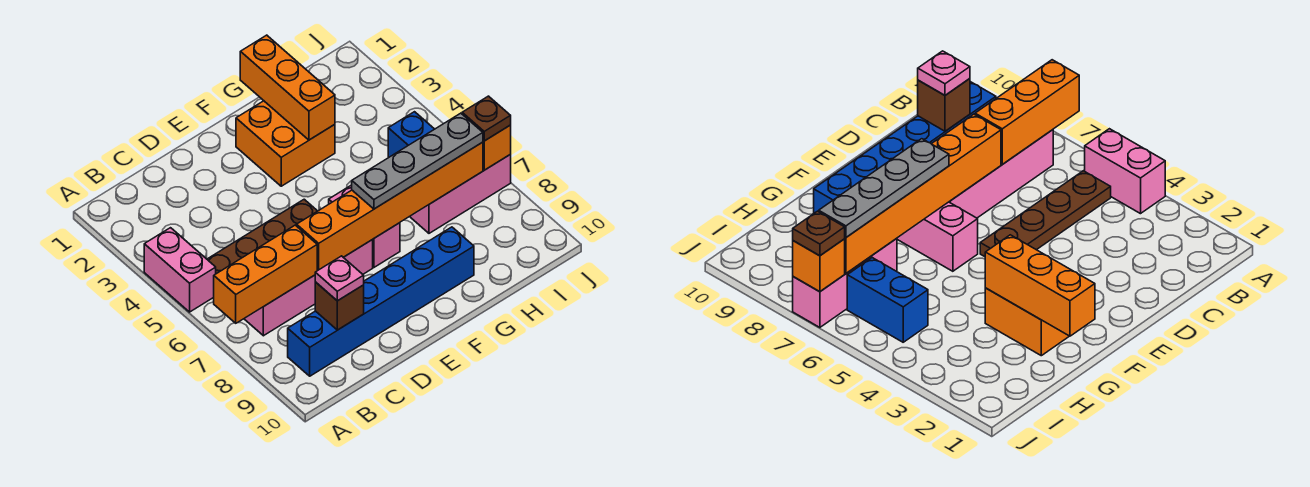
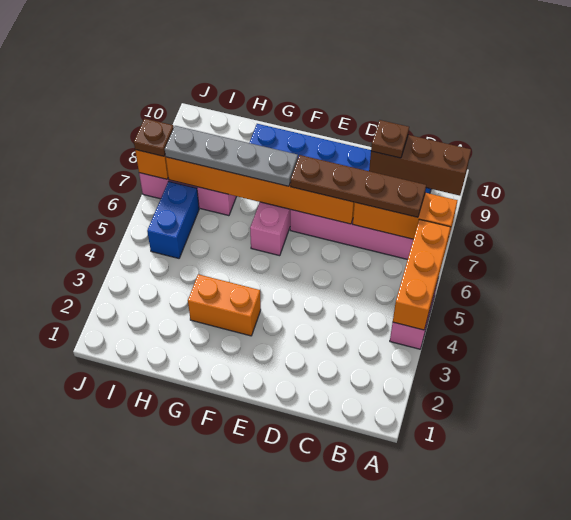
brown 1x4 plate [207,199,317,274] -> brown 1x4 plate moved to [291,155,426,217]
brown 1x1 brick [315,282,364,330] -> brown 1x3 brick [369,135,471,196]
pink 1x1 plate [315,256,364,301] -> brown 1x1 plate [371,120,409,158]
orange 2x2 brick [236,101,335,186] -> orange 1x2 brick [188,274,261,336]
orange 1x3 brick [240,35,335,140] -> orange 1x3 brick moved to [393,219,450,330]

